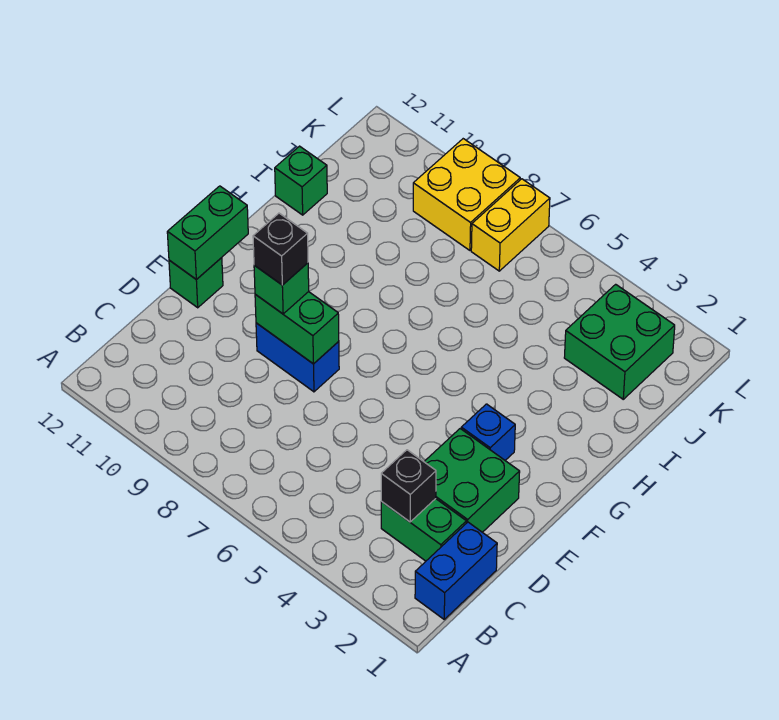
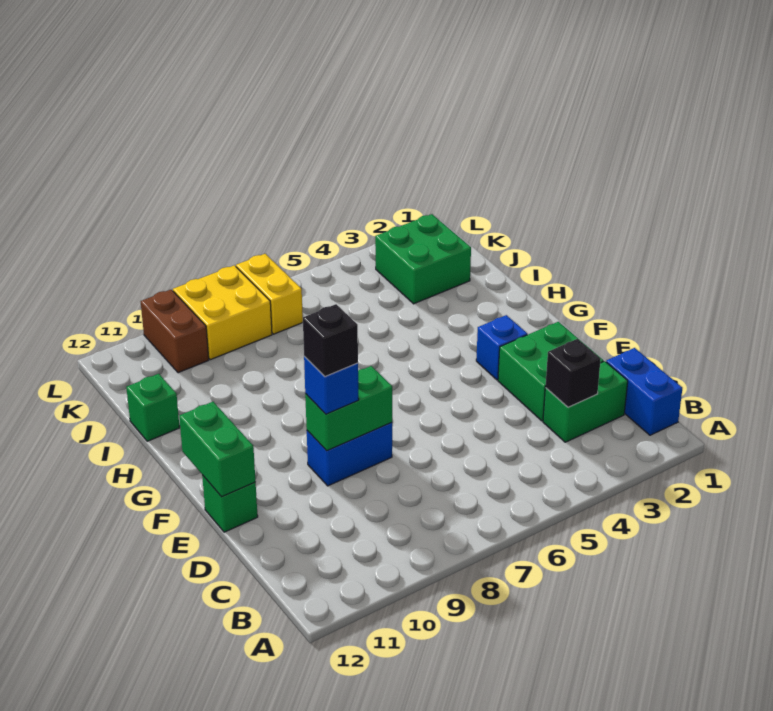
green 1x1 brick [254,263,309,314] -> blue 1x1 brick [304,356,359,414]
none -> brown 1x2 brick [141,290,209,373]

